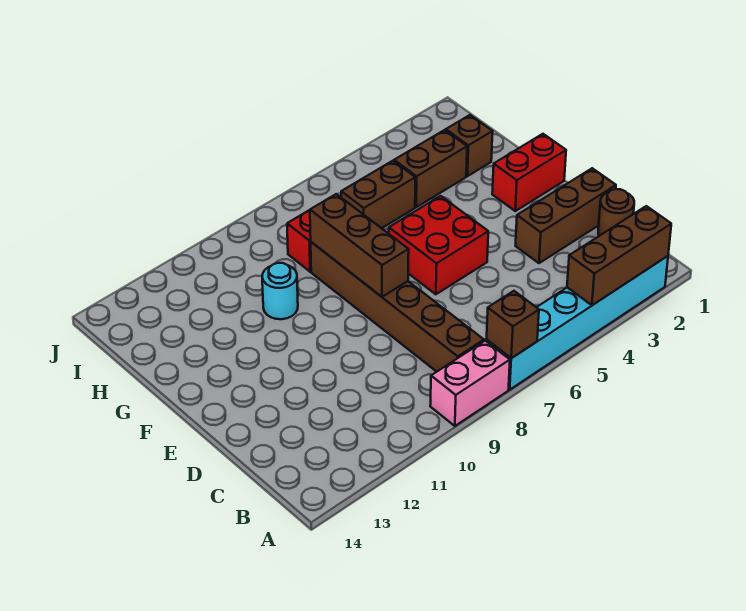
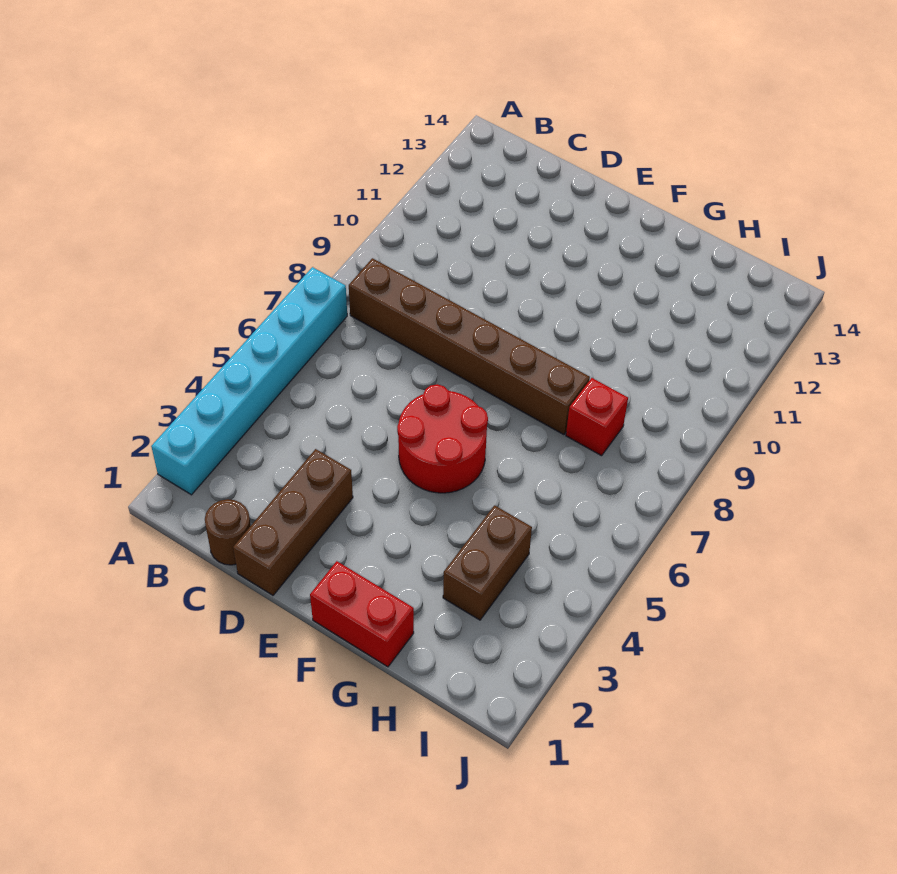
brown 1x3 brick [567,206,671,305] -> none
brown 1x1 brick [487,291,539,358] -> none
pink 1x2 brick [430,341,510,426] -> none
red 2x2 brick [389,196,488,294] -> red 2x2 round brick [397,384,488,493]
brown 1x3 brick [310,194,409,297] -> none
red 1x2 brick [492,134,566,211] -> red 1x2 brick turned to [310,561,414,667]
cyan 1x1 round brick [262,263,298,319] -> none
brown 1x1 brick [446,115,493,176] -> none
brown 1x2 brick [341,161,415,228] -> none

